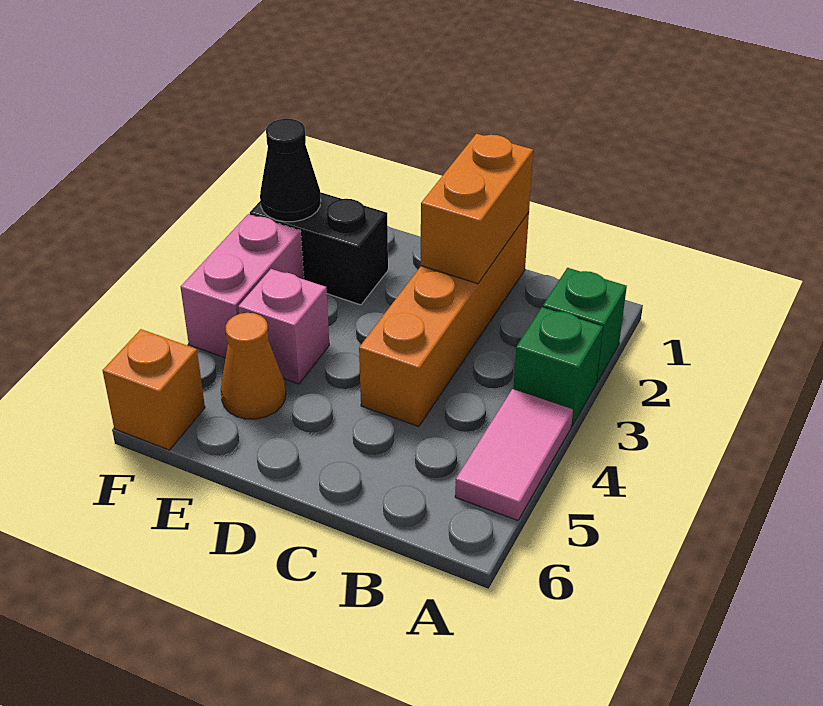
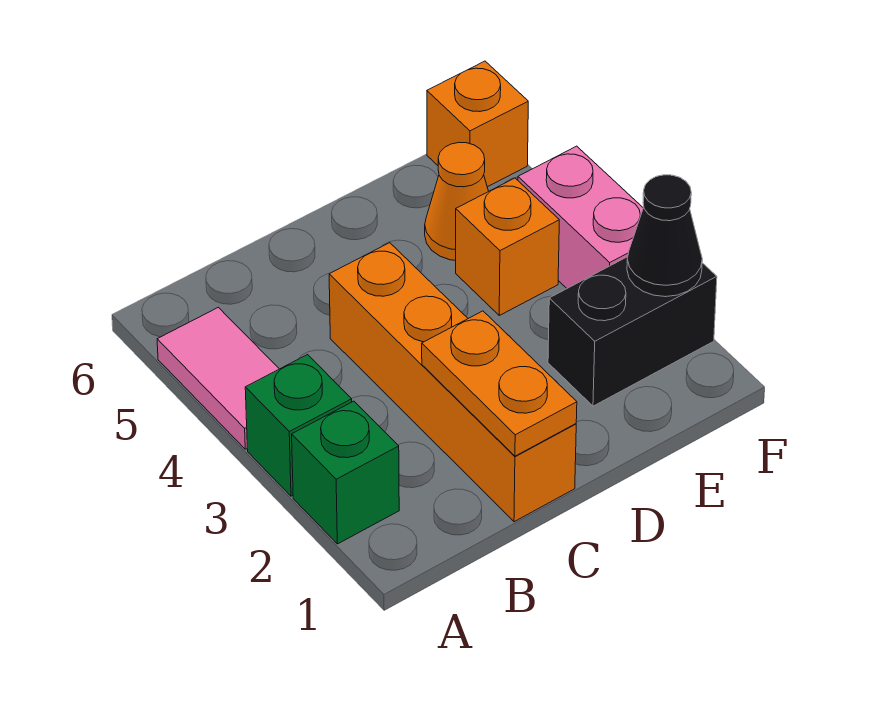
orange 1x2 brick [421,134,533,284] -> orange 1x2 plate [422,311,577,456]
pink 1x1 brick [238,269,329,384] -> orange 1x1 brick [456,178,559,315]

